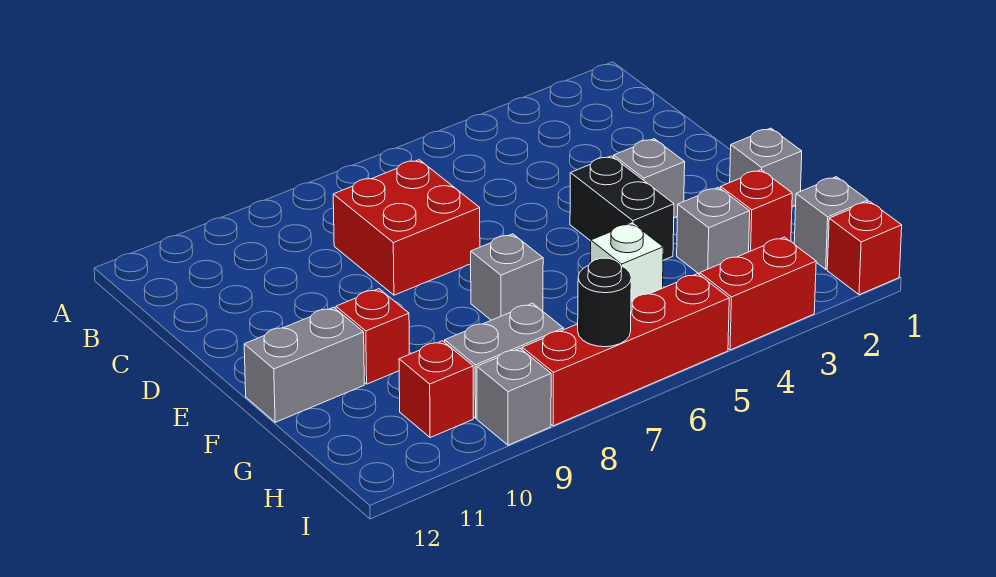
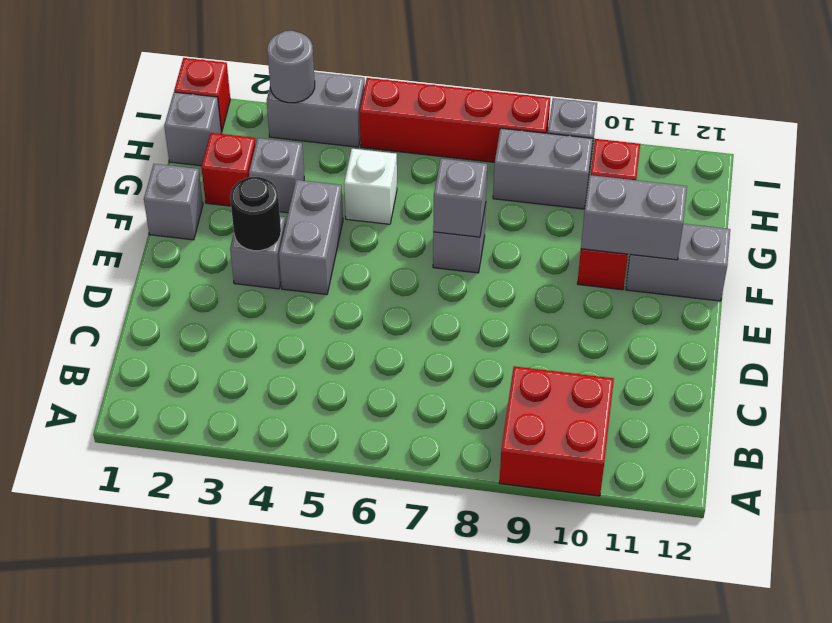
red 2x2 brick [333,160,480,295] -> red 2x2 brick moved to [499,366,614,496]
black 1x2 brick [570,156,674,260] -> grey 1x2 brick [279,180,343,295]
none -> grey 1x1 brick [433,159,487,237]
none -> grey 1x2 brick [581,175,687,260]
red 1x2 brick [700,237,816,350] -> grey 1x2 brick [267,72,365,147]
none -> grey 1x1 round brick [267,31,315,103]
black 1x1 round brick [578,258,631,347] -> black 1x1 round brick moved to [230,177,281,251]

